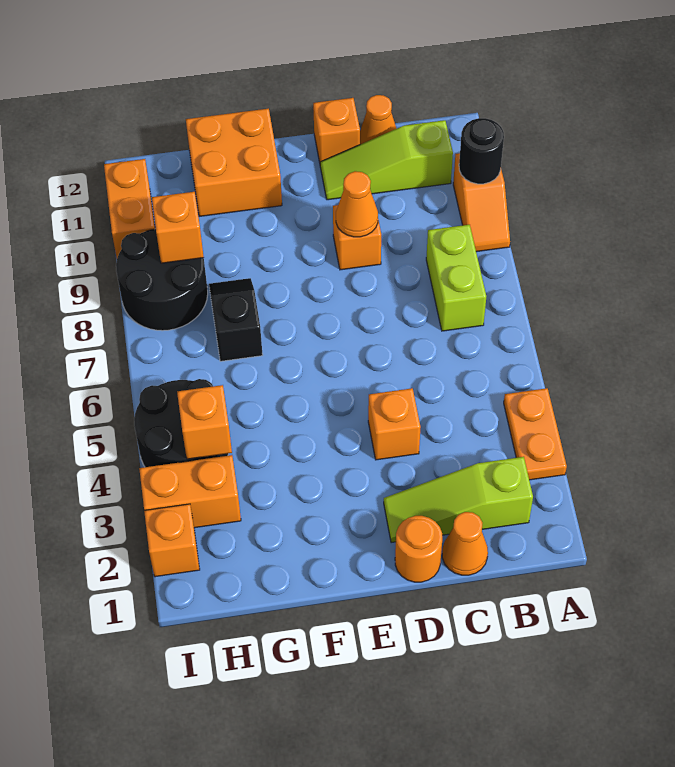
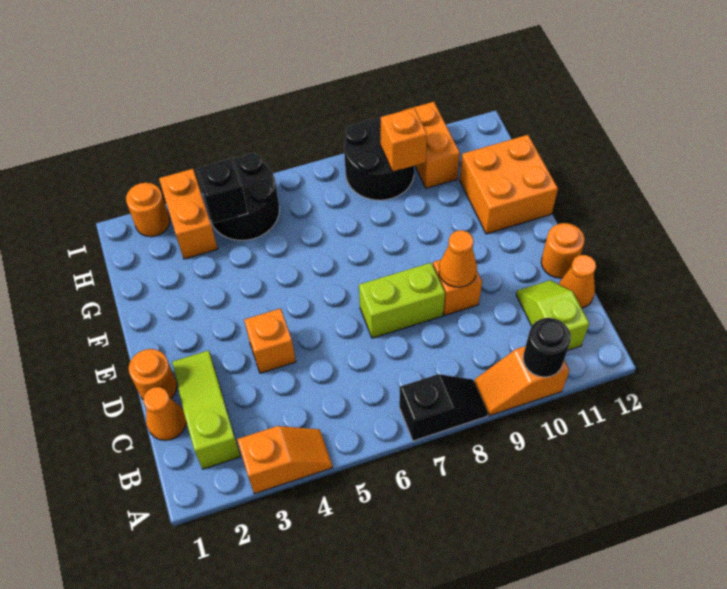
orange 1x2 plate [504,388,567,480] -> orange 1x2 slope [237,426,332,494]
lime 1x2 brick [426,225,486,331] -> lime 1x2 brick moved to [359,263,445,338]
lime 1x3 slope [320,120,453,200] -> lime 1x2 slope [516,280,589,351]
orange 1x1 brick [313,98,360,162] -> orange 1x1 round brick [541,223,585,278]
black 1x2 slope [209,278,263,361] -> black 1x2 slope moved to [399,374,488,441]
orange 1x1 brick [177,385,232,459] -> black 1x1 brick [197,159,248,223]
orange 1x1 brick [144,504,200,577] -> orange 1x1 round brick [126,183,170,237]
orange 1x2 brick [104,159,155,258] -> orange 1x2 brick turned to [403,102,460,188]

